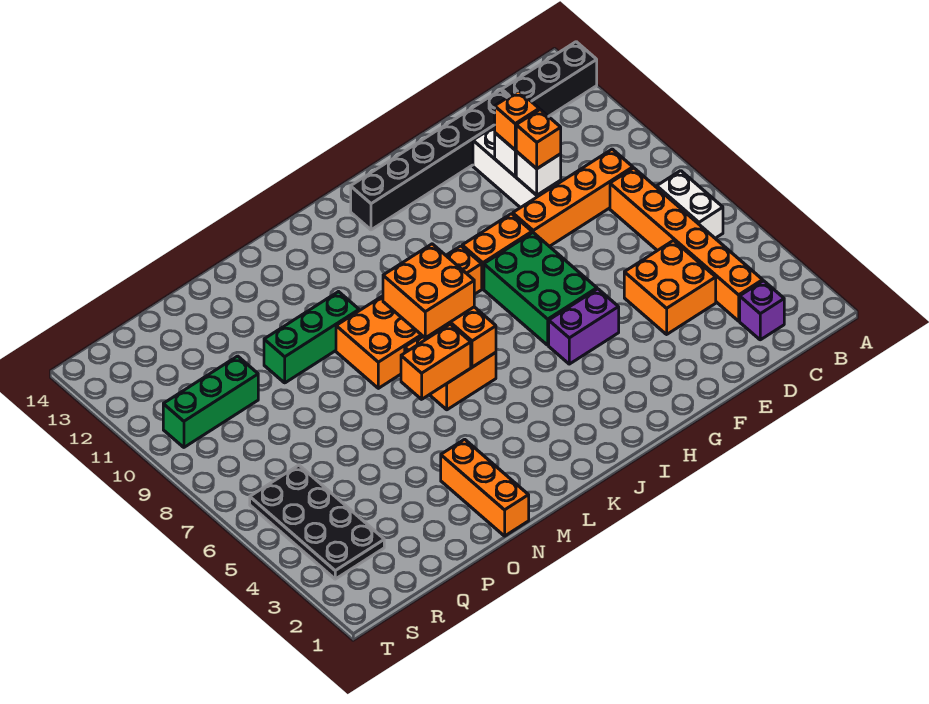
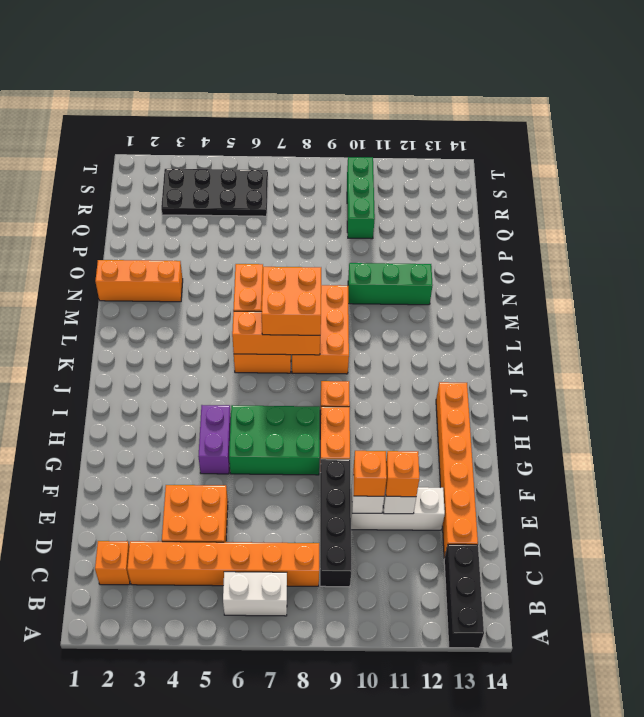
purple 1x1 brick [740,281,784,340] -> orange 1x1 brick [95,541,130,585]
orange 1x4 brick [513,149,633,246] -> black 1x4 brick [320,459,351,587]
black 1x6 brick [351,90,508,230] -> orange 1x6 brick [436,382,478,558]
green 1x3 brick [264,292,359,383] -> green 1x3 brick turned to [348,263,433,305]

